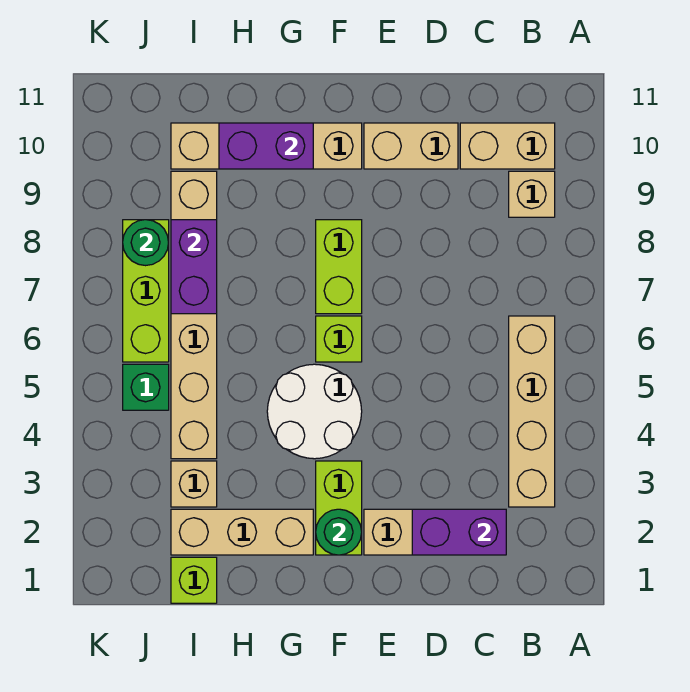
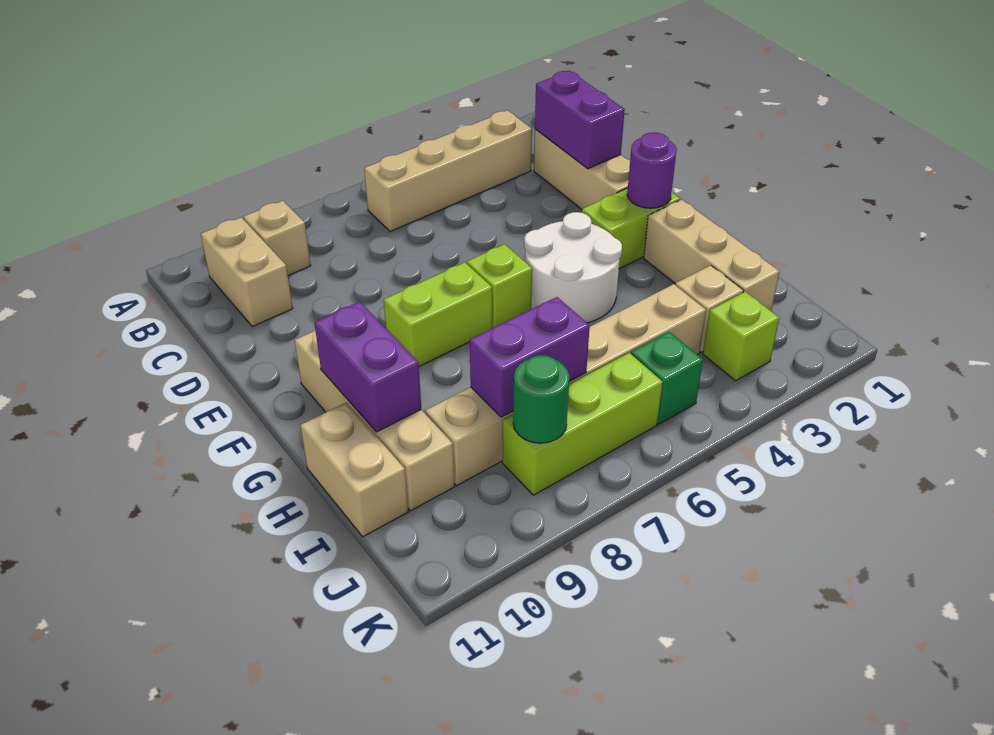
tan 1x2 brick [364,123,458,169] -> tan 1x2 brick moved to [300,402,408,537]
green 1x1 round brick [316,509,362,555] -> purple 1x1 round brick [627,132,677,208]
lime 1x1 brick [171,557,217,603] -> lime 1x1 brick moved to [703,292,779,381]

